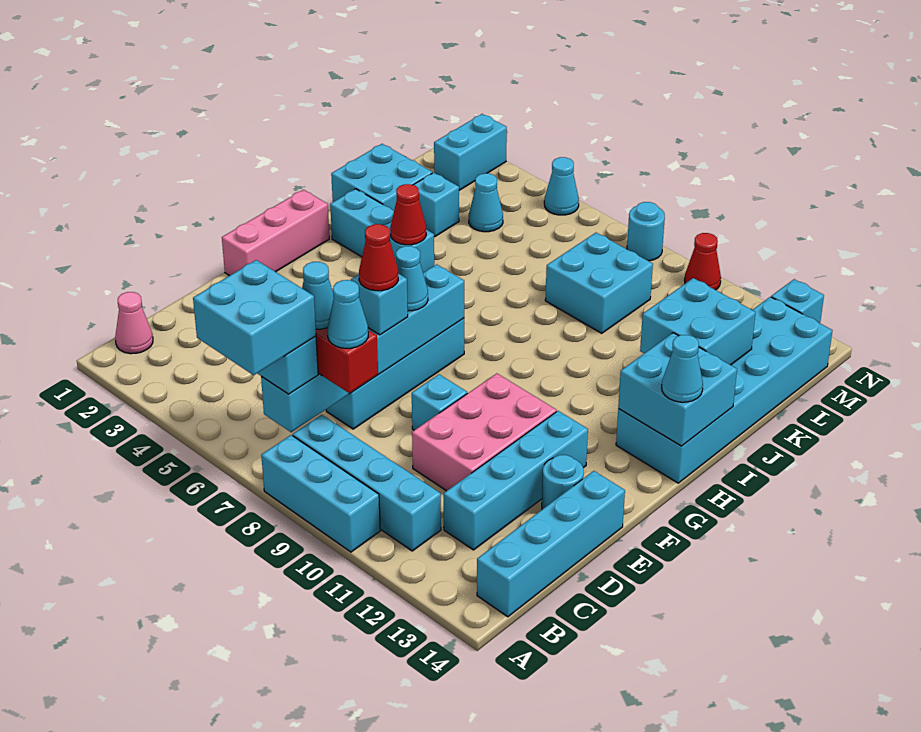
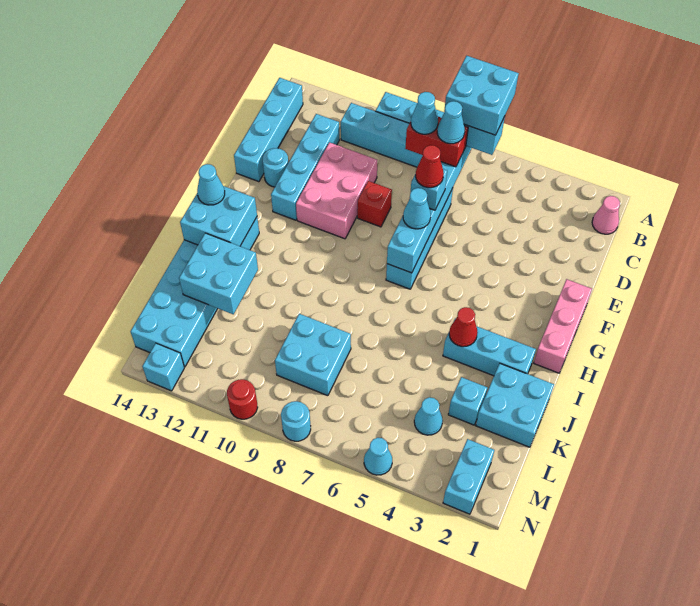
cyan 1x1 brick [412,374,467,430] -> red 1x1 brick [357,181,392,227]
red 1x1 cone [684,233,721,290] -> red 1x1 round brick [227,379,258,419]

